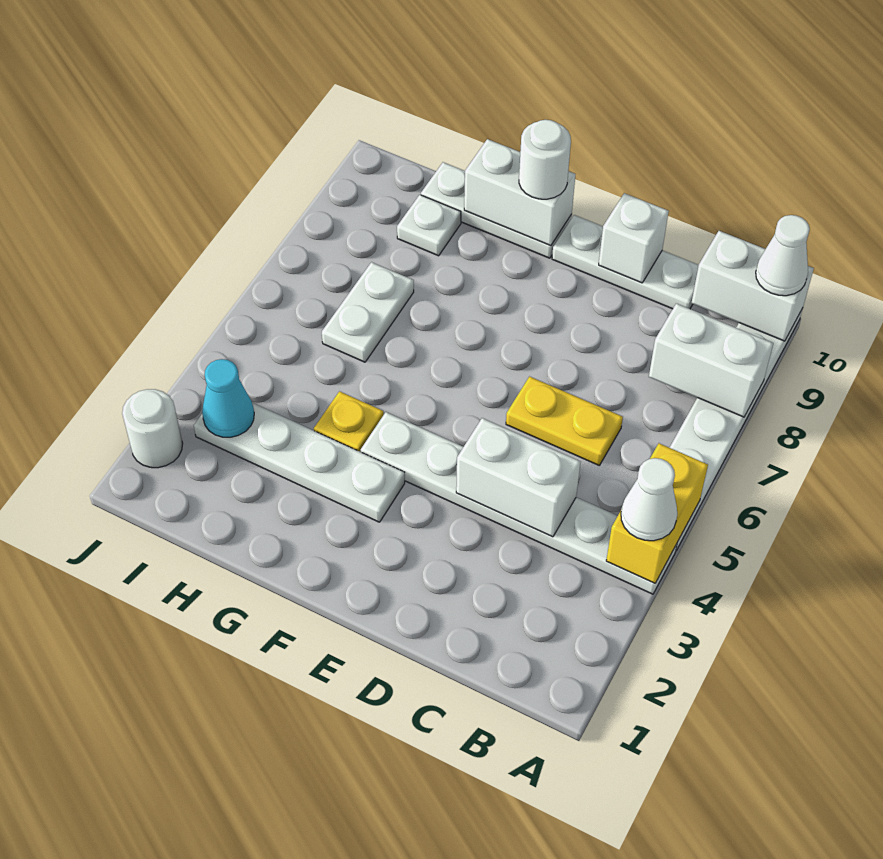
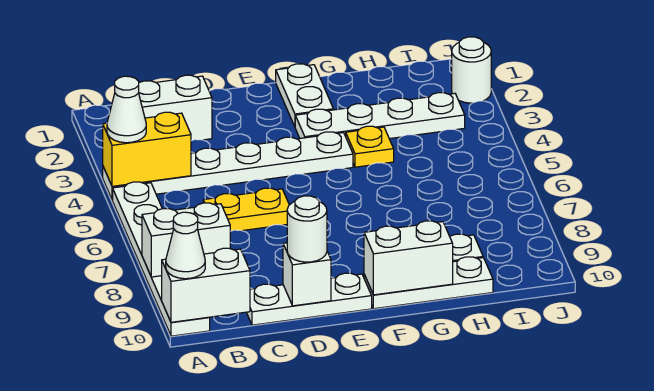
yellow 1x2 brick [606,443,708,583] -> yellow 1x2 brick turned to [103,112,191,186]
white 1x2 brick [456,418,580,537] -> white 1x2 brick moved to [139,75,212,141]
white 1x1 round brick [519,120,571,199] -> white 1x1 round brick moved to [287,196,327,262]
white 1x2 plate [322,262,414,362] -> white 1x2 plate moved to [276,64,333,127]
cyan 1x1 cone [202,359,254,437] -> none

